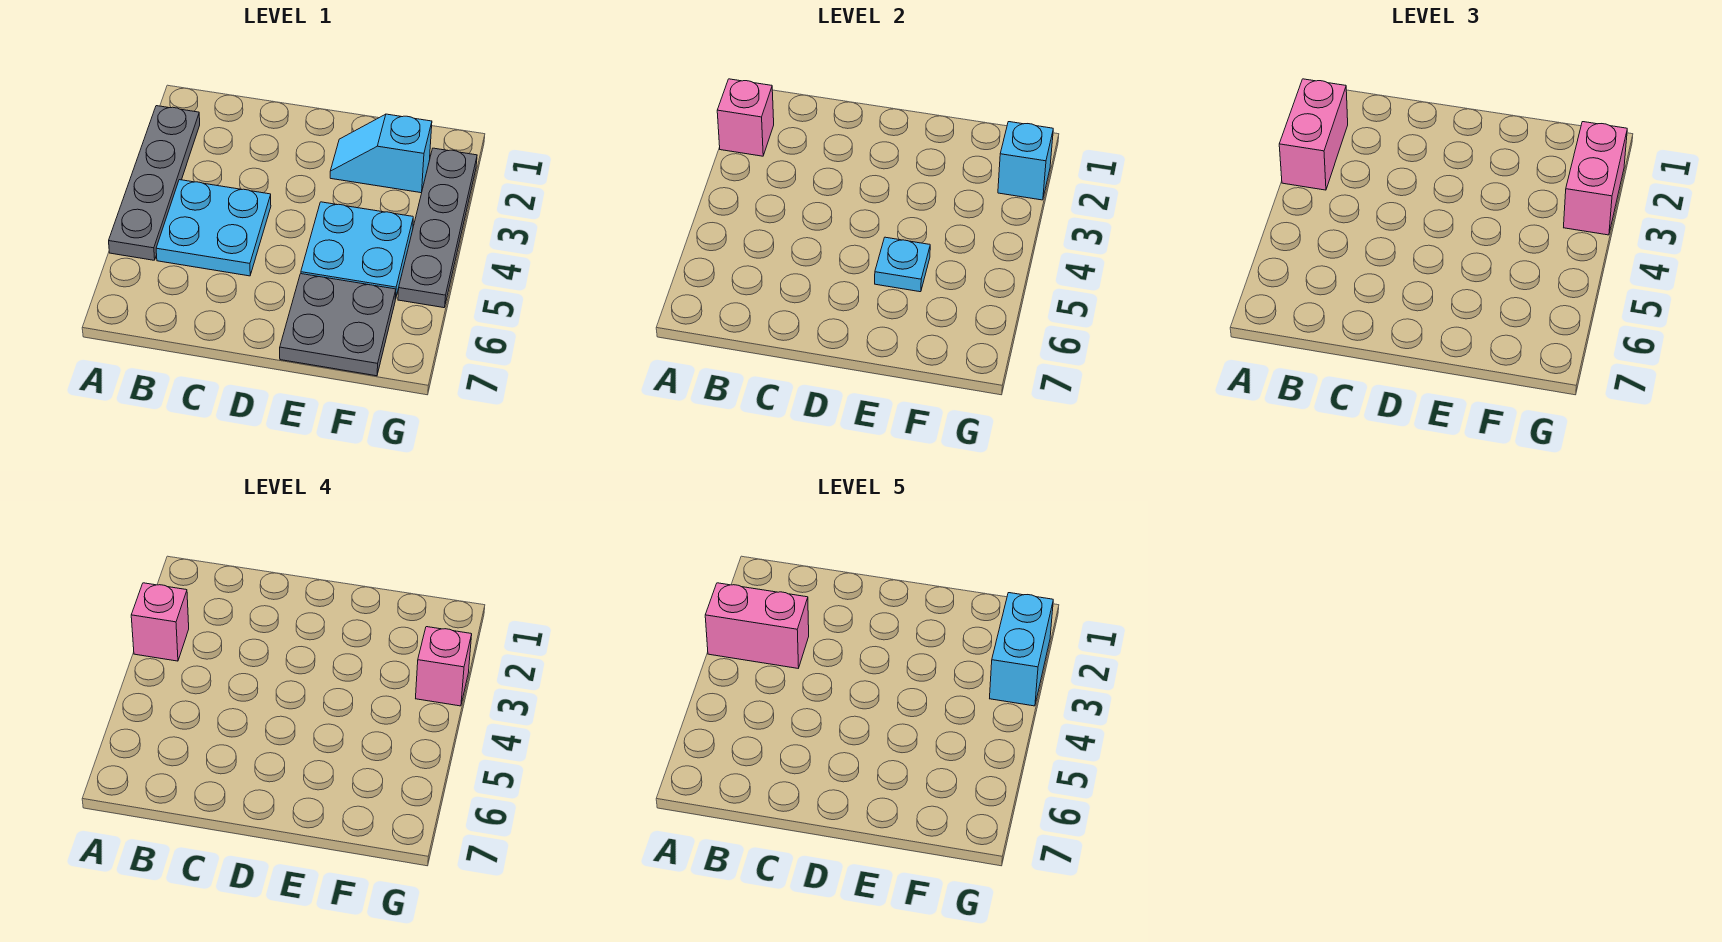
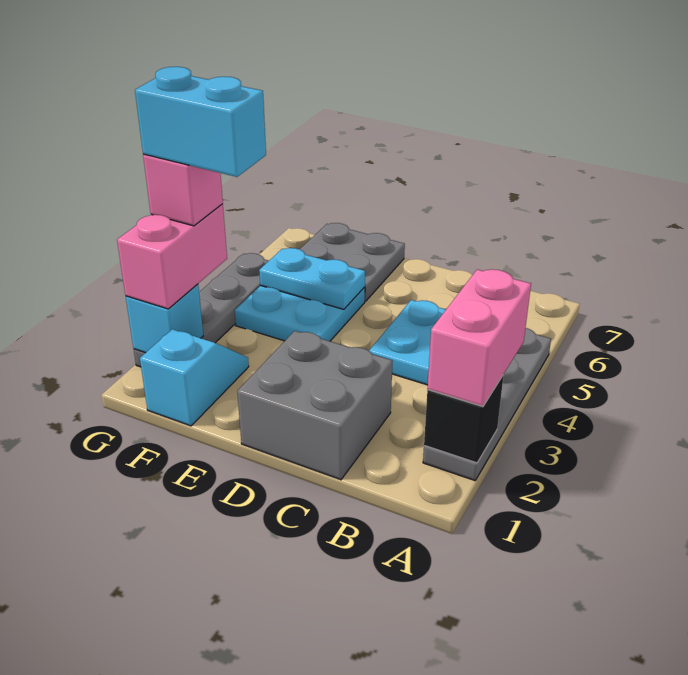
pink 1x1 brick [717,79,774,156] -> black 1x1 brick [424,375,504,463]
pink 1x1 brick [131,583,189,661] -> none
pink 1x2 brick [705,583,809,668] -> none
none -> grey 2x2 brick [237,331,392,480]
cyan 1x2 slope [330,114,432,193] -> cyan 1x2 slope turned to [140,329,249,426]
cyan 1x1 plate [875,237,930,292] -> cyan 1x2 plate [259,248,365,309]
cyan 1x2 brick [990,593,1053,706] -> cyan 1x2 brick turned to [135,67,266,177]

